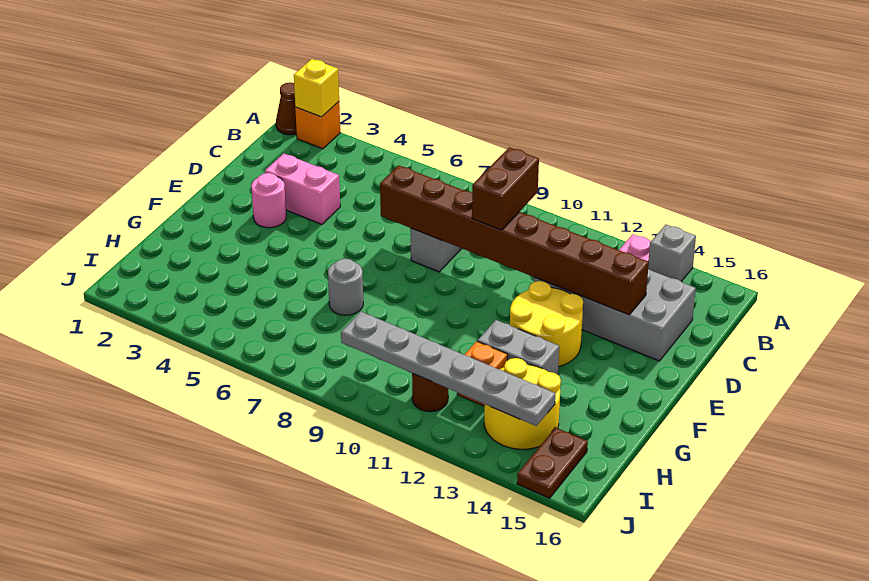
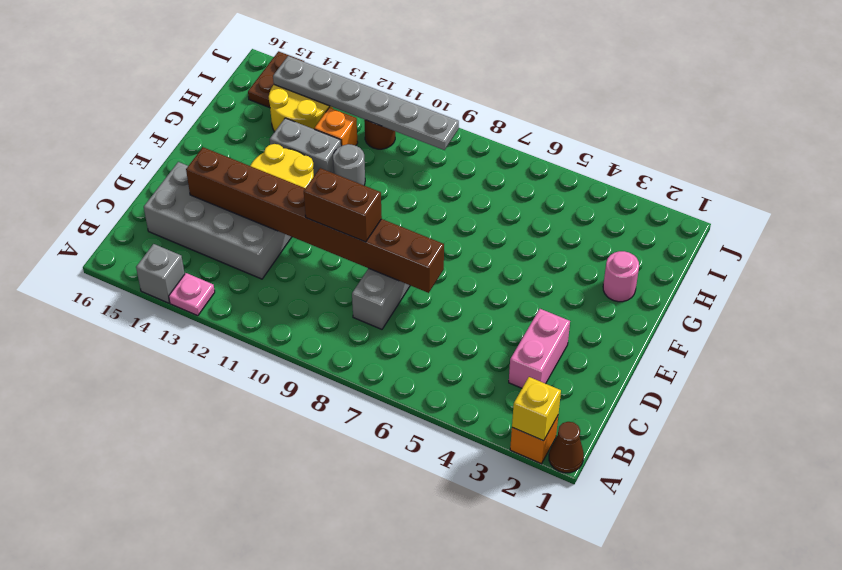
brown 1x2 brick [472,147,539,230] -> brown 1x2 brick turned to [304,168,382,242]
pink 1x2 brick [265,154,340,224] -> pink 1x2 brick turned to [509,309,570,388]
pink 1x1 round brick [251,173,286,228] -> pink 1x1 round brick moved to [603,251,639,302]
grey 1x1 round brick [328,259,363,315] -> grey 1x1 round brick moved to [333,144,365,185]

